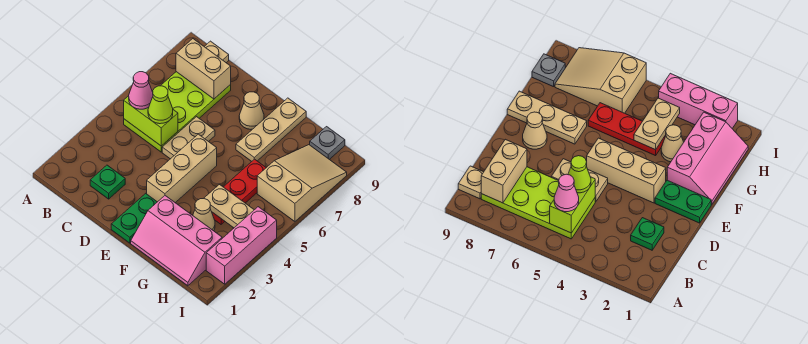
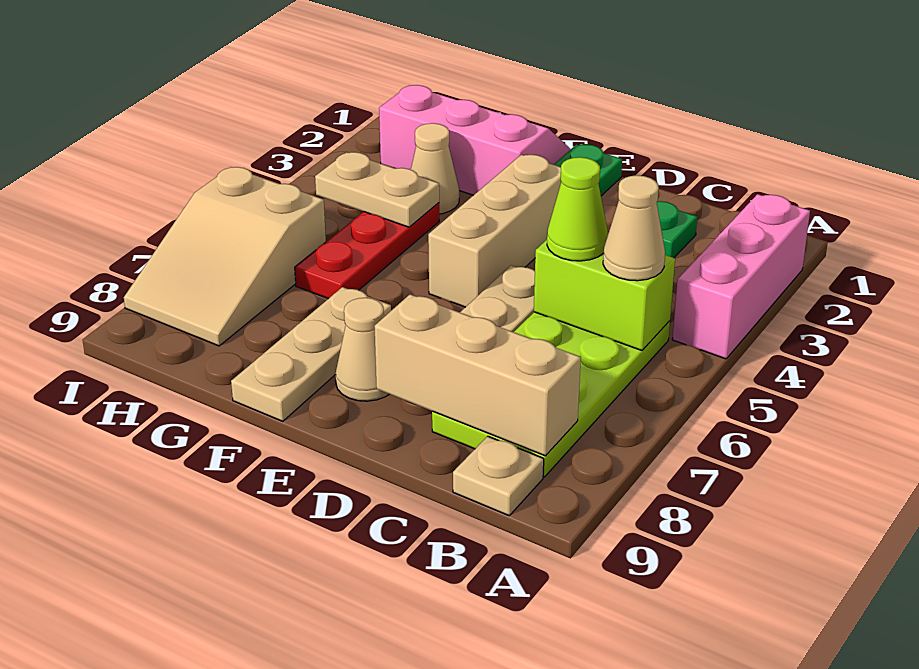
pink 1x1 cone [129,72,153,109] -> tan 1x1 cone [603,175,665,281]
tan 1x2 brick [176,39,231,99] -> tan 1x3 brick [374,294,581,456]
grey 1x1 plate [310,127,345,160] -> none
pink 1x3 brick [206,207,277,284] -> pink 1x3 brick moved to [672,194,810,359]

